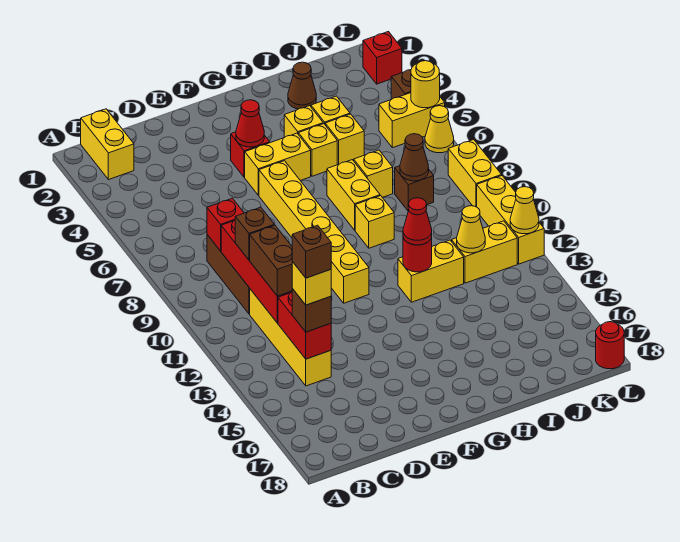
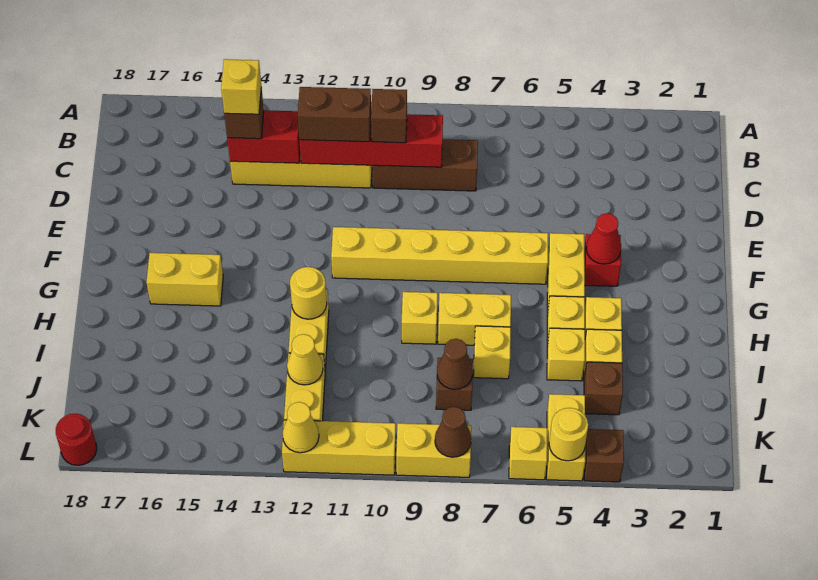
yellow 1x2 brick [81,109,134,180] -> yellow 1x2 brick moved to [146,253,223,306]
red 1x1 brick [207,198,244,251] -> none
brown 1x1 brick [292,225,331,278] -> brown 1x1 brick moved to [584,362,623,415]
red 1x1 round brick [403,238,432,272] -> yellow 1x1 round brick [290,267,327,319]
red 1x1 cone [403,198,432,245] -> none
brown 1x1 cone [288,62,316,109] -> brown 1x1 cone moved to [435,407,471,457]
red 1x1 brick [363,32,402,84] -> none
yellow 1x1 cone [425,106,454,153] -> yellow 1x1 brick [509,427,547,480]

